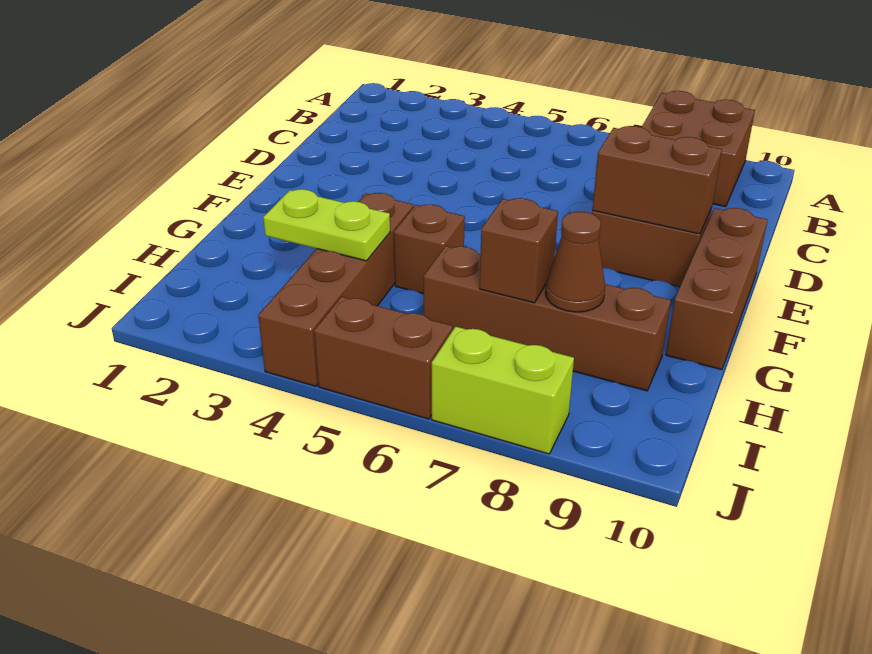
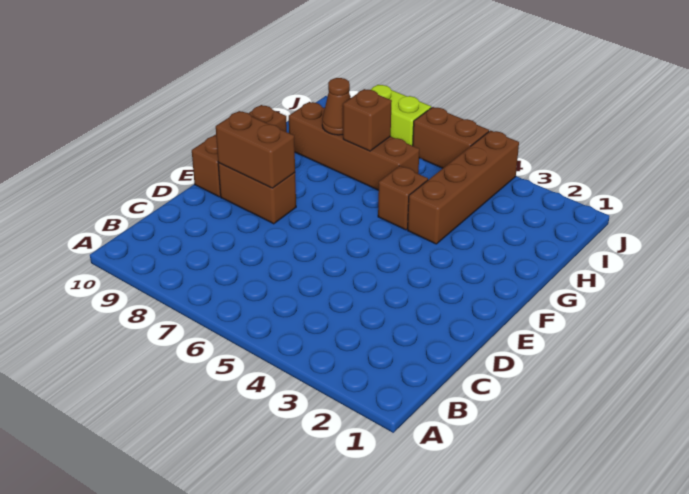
brown 2x2 brick [641,91,755,207] -> none
lime 1x2 plate [263,189,390,261] -> none

